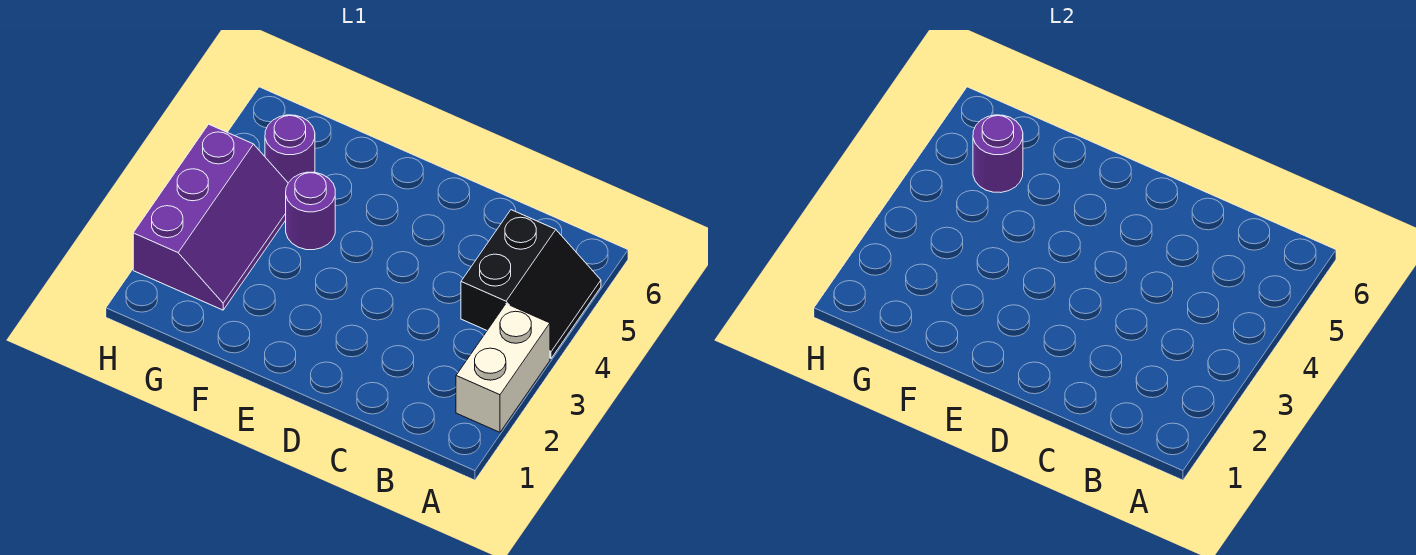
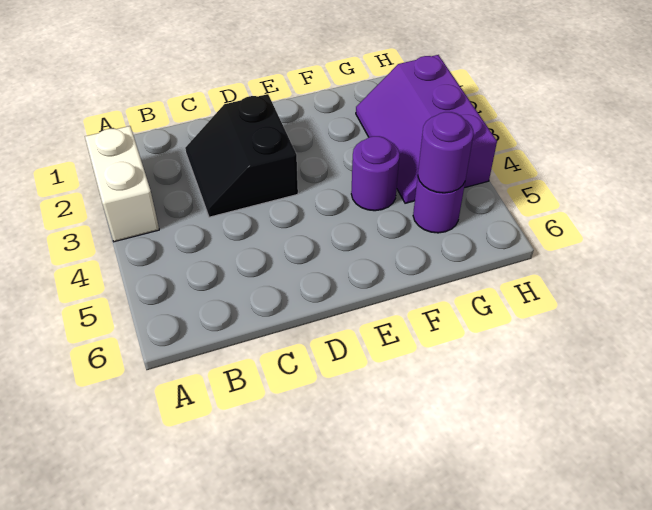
black 2x2 slope [461,210,601,359] -> black 2x2 slope moved to [185,94,298,217]

